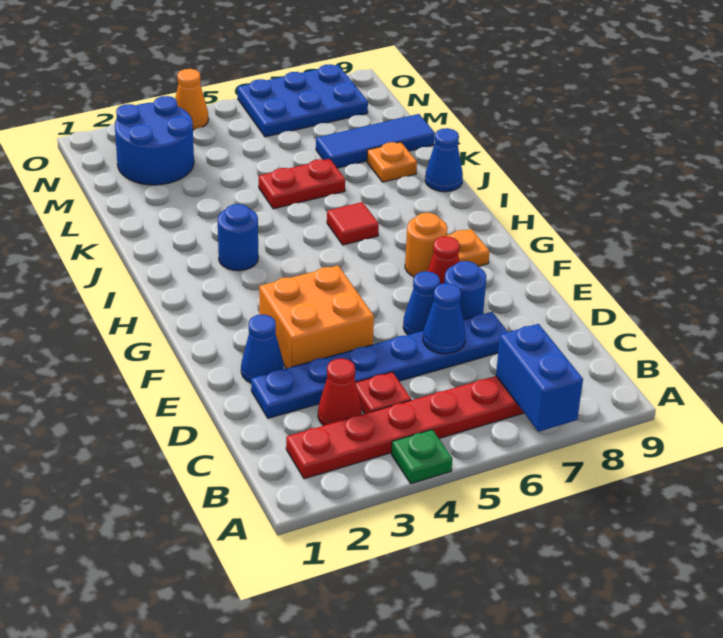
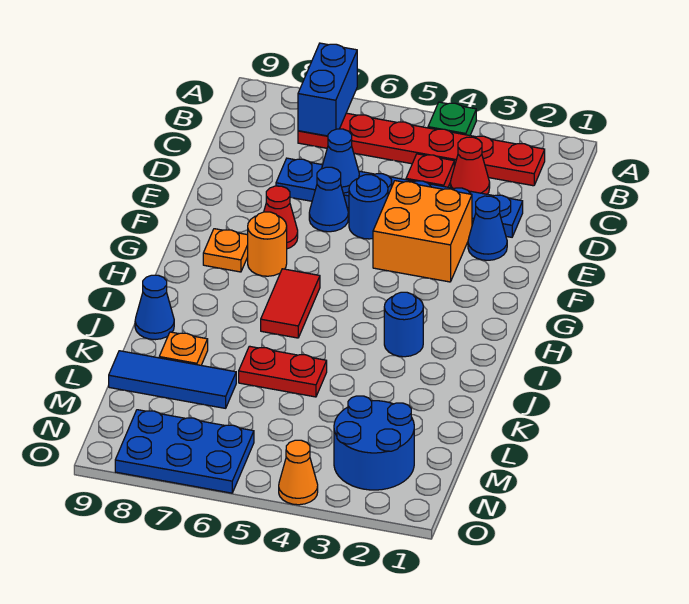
blue 1x1 round brick [444,261,486,320] -> blue 1x1 round brick moved to [349,175,388,239]
red 1x1 tile [327,202,379,245] -> red 1x2 tile [261,269,320,338]

